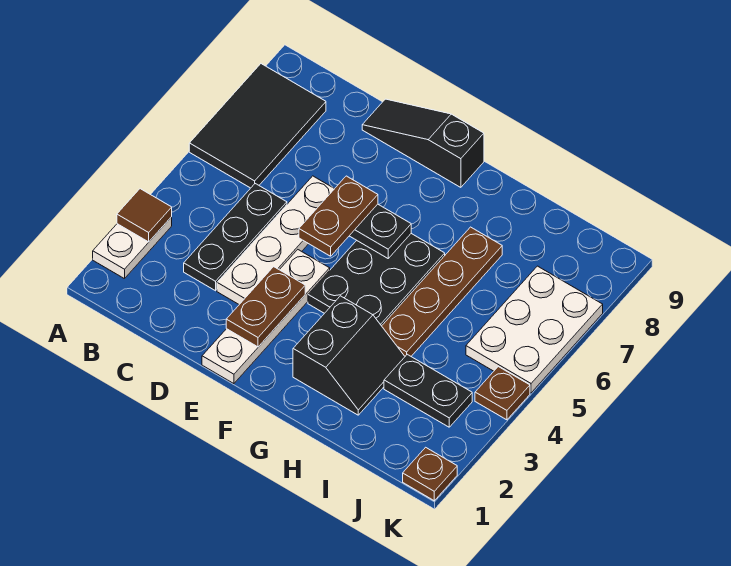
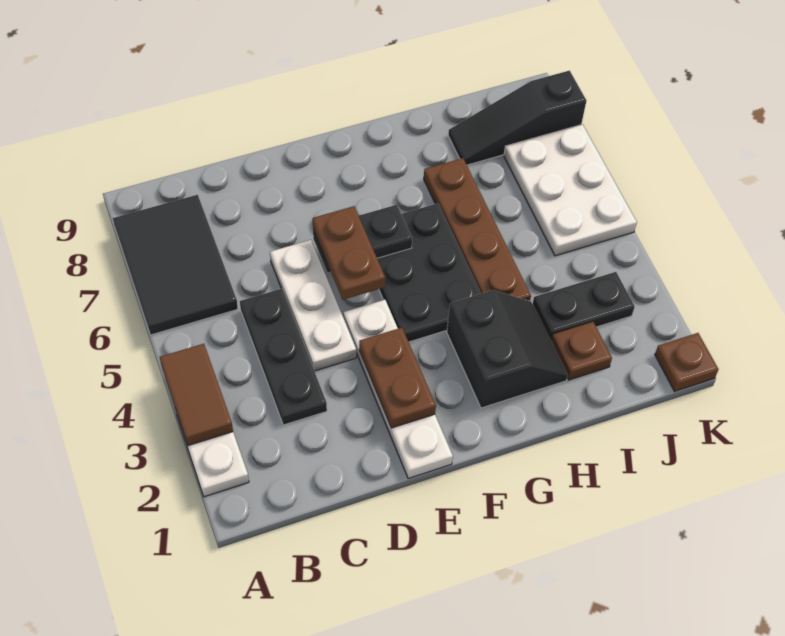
brown 1x1 tile [117,189,172,242] -> brown 1x2 tile [160,344,233,445]
white 1x4 plate [217,176,334,304] -> white 1x3 plate [270,240,356,371]
black 1x3 slope [362,99,484,187] -> black 1x3 slope moved to [448,71,586,165]
brown 1x1 plate [475,367,530,420] -> brown 1x1 plate moved to [551,322,612,380]

